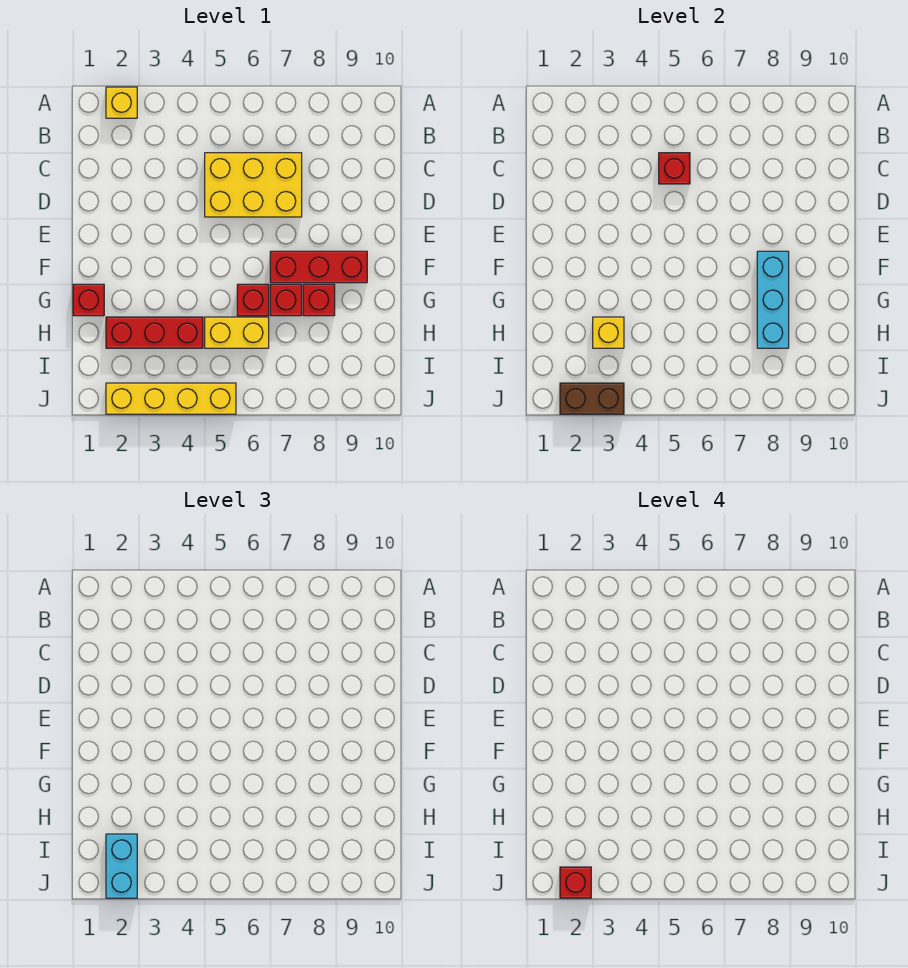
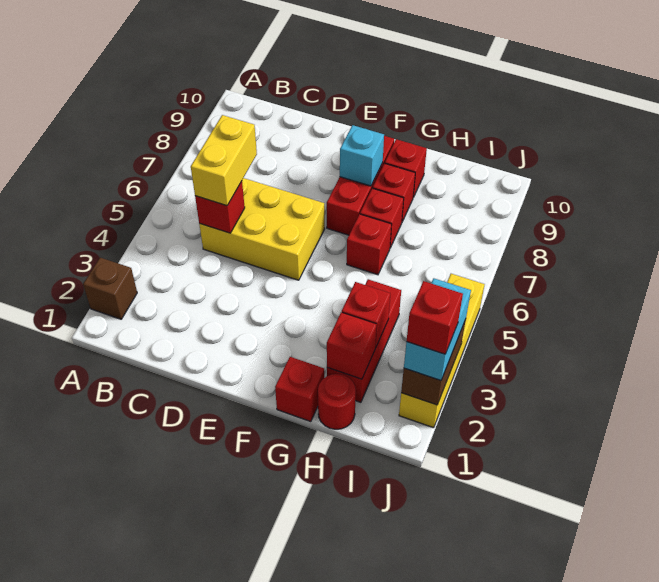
yellow 1x1 brick [106,87,137,118] -> brown 1x1 brick [83,258,137,319]
yellow 2x3 brick [205,153,302,217] -> yellow 2x3 brick turned to [199,178,325,280]
cyan 1x3 brick [757,251,789,348] -> cyan 1x1 brick [340,125,384,186]
none -> red 1x1 brick [385,139,427,197]
none -> red 1x1 round brick [318,374,356,429]
none -> red 1x1 brick [327,312,377,379]
yellow 1x1 brick [593,317,624,348] -> red 1x1 brick [342,282,390,348]
yellow 1x2 brick [205,317,269,348] -> yellow 1x2 brick moved to [191,115,257,206]
cyan 1x2 brick [106,834,137,898] -> cyan 1x2 brick turned to [404,278,471,380]

